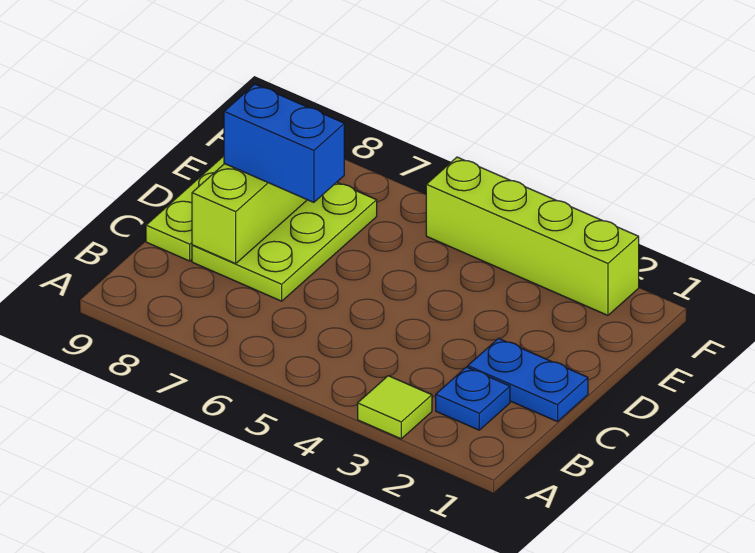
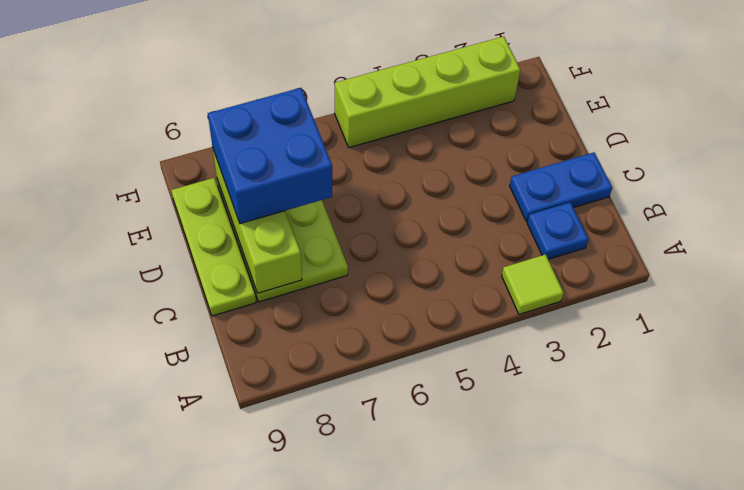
blue 1x2 brick [224,84,344,202] -> blue 2x2 brick [208,88,332,224]

